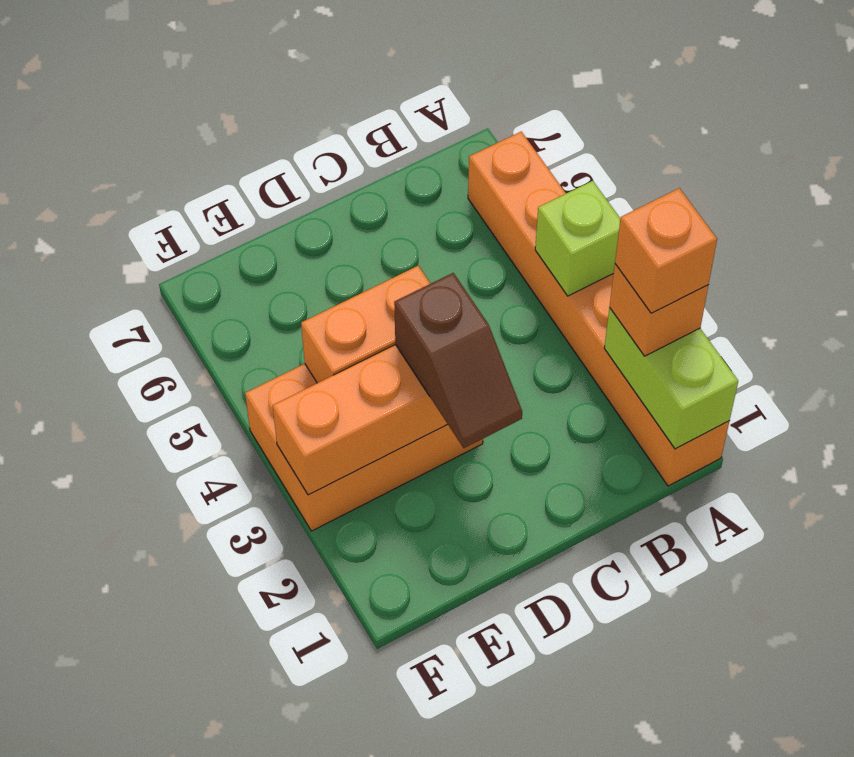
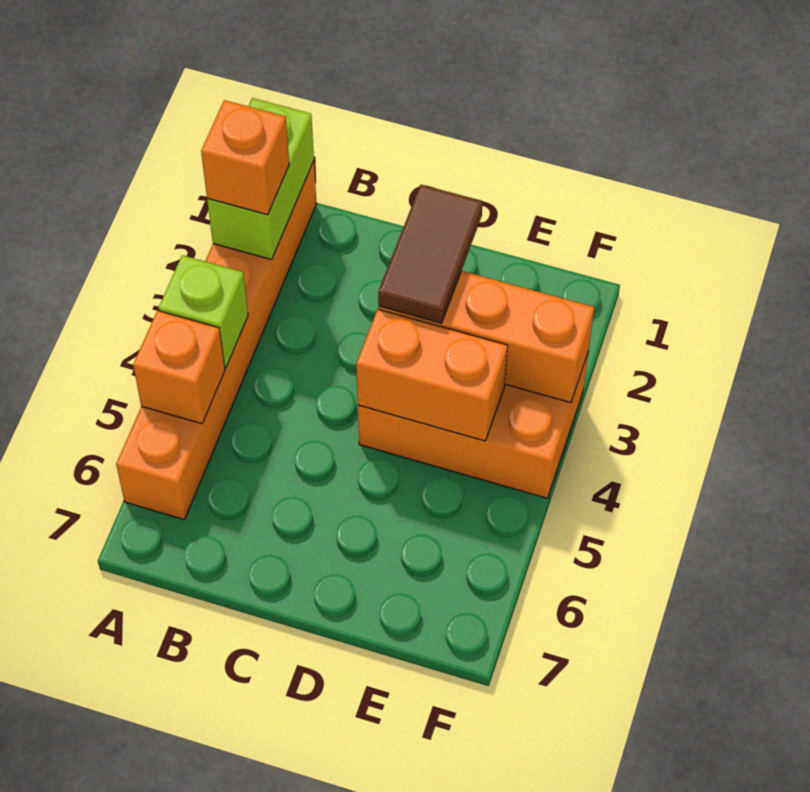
orange 1x1 brick [615,188,717,313] -> orange 1x1 brick moved to [133,311,225,424]
brown 1x2 slope [394,273,522,448] -> brown 1x2 tile [378,184,483,323]

